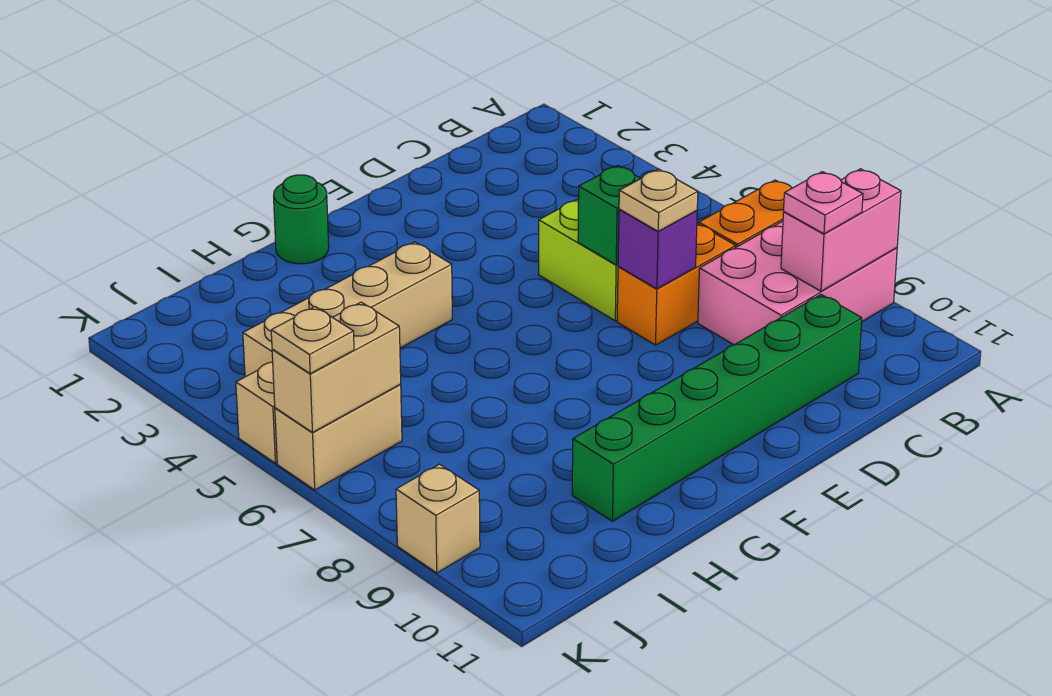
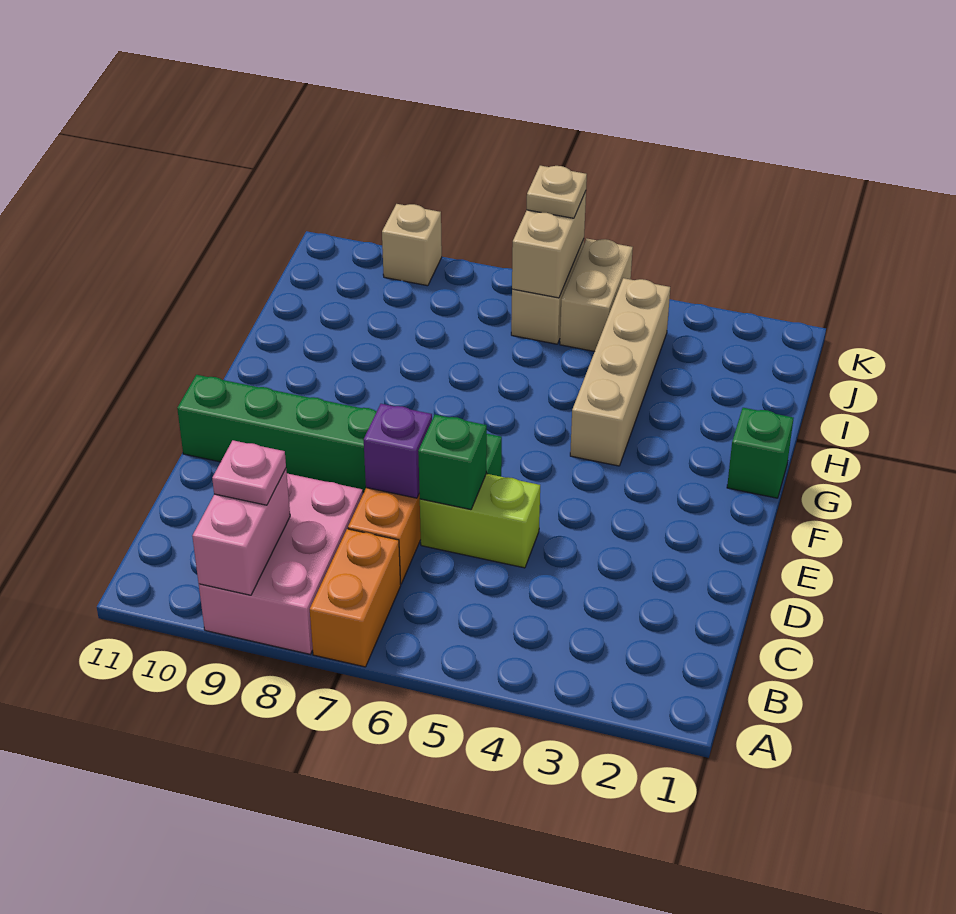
green 1x6 brick [572,295,862,521] -> green 1x6 brick turned to [177,375,502,492]
tan 1x1 plate [619,169,698,231] -> none
green 1x1 round brick [274,175,329,264] -> green 1x1 brick [727,408,793,498]

